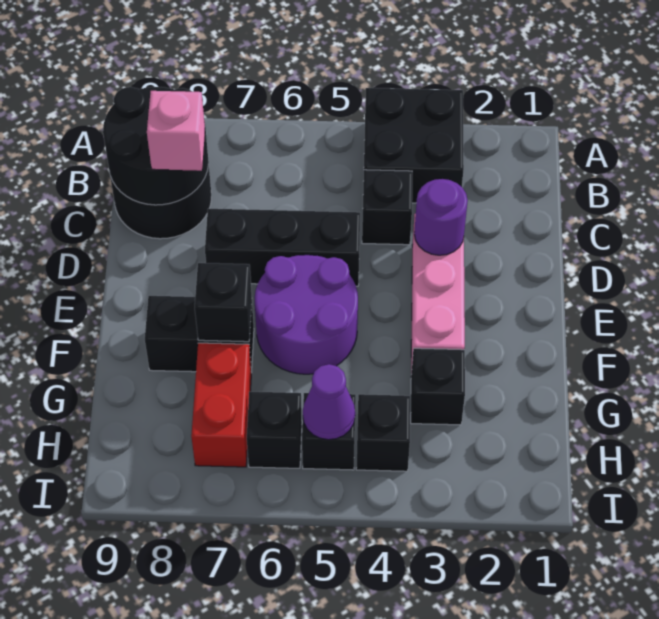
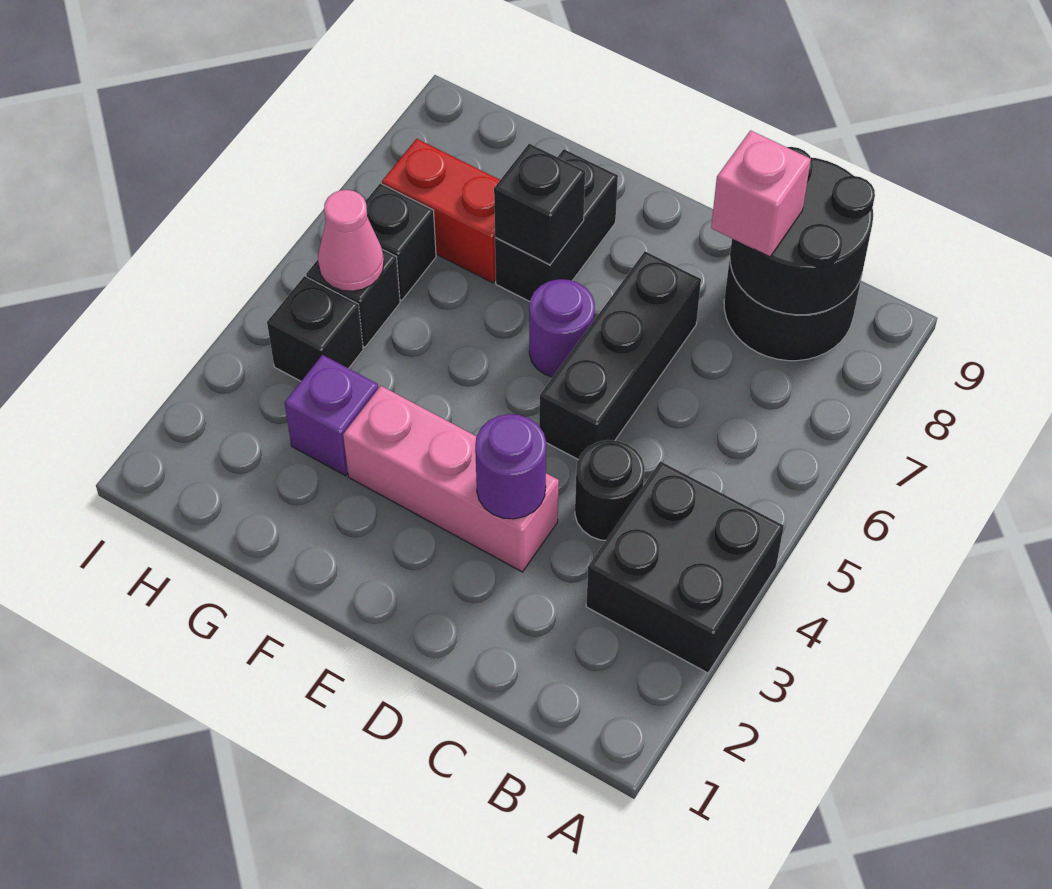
black 1x1 brick [362,170,412,245] -> black 1x1 round brick [575,440,645,540]
purple 2x2 round brick [255,255,358,374] -> purple 1x1 round brick [529,279,595,377]
black 1x1 brick [411,348,465,425] -> purple 1x1 brick [285,355,378,476]
purple 1x1 cone [303,364,355,440] -> pink 1x1 cone [318,190,384,291]

